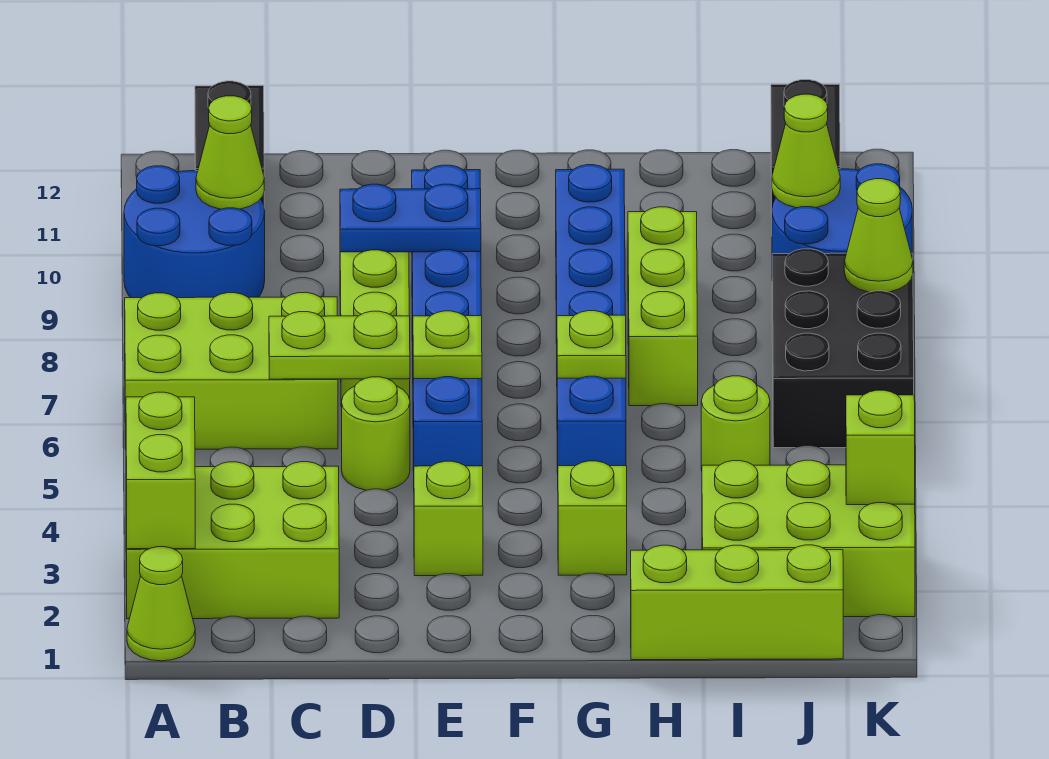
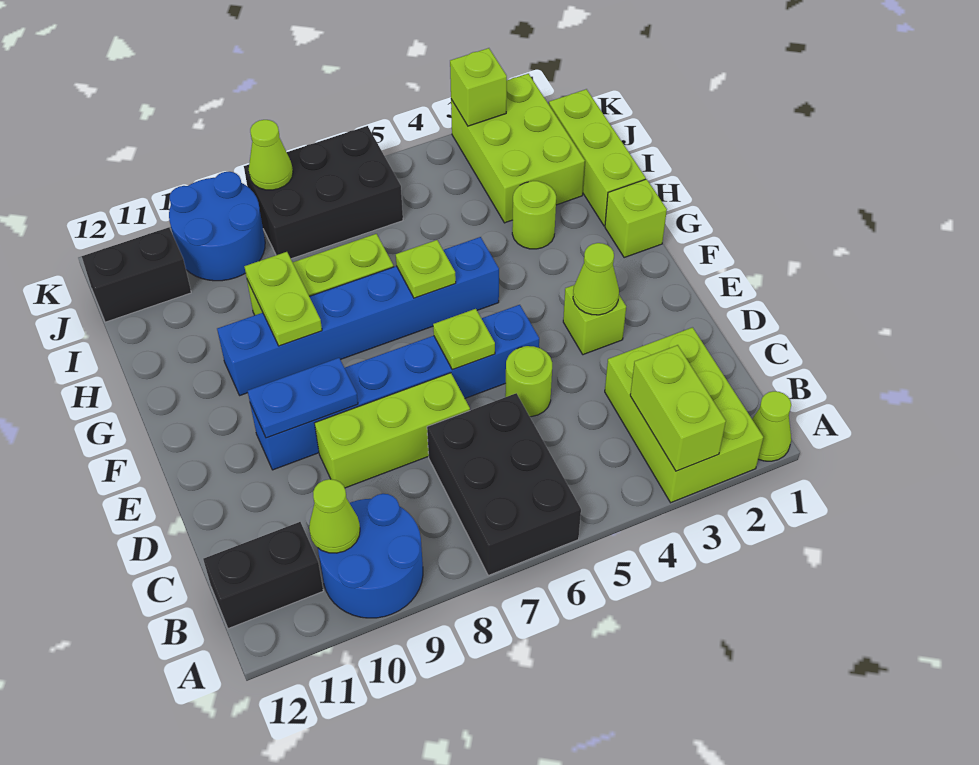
lime 1x2 brick [126,392,195,549] -> lime 1x2 brick turned to [630,345,726,471]
lime 2x3 brick [125,292,338,449] -> black 2x3 brick [427,393,581,575]
lime 1x2 plate [269,311,410,379] -> lime 1x2 plate moved to [244,252,322,346]
blue 1x2 plate [340,184,481,252] -> blue 1x2 plate turned to [248,358,358,438]
lime 1x1 brick [558,461,627,575] -> lime 1x1 brick moved to [605,179,667,258]
lime 1x1 round brick [701,376,770,470] -> lime 1x1 round brick moved to [512,181,556,249]
lime 1x1 cone [772,94,840,208] -> lime 1x1 cone moved to [573,243,619,315]

